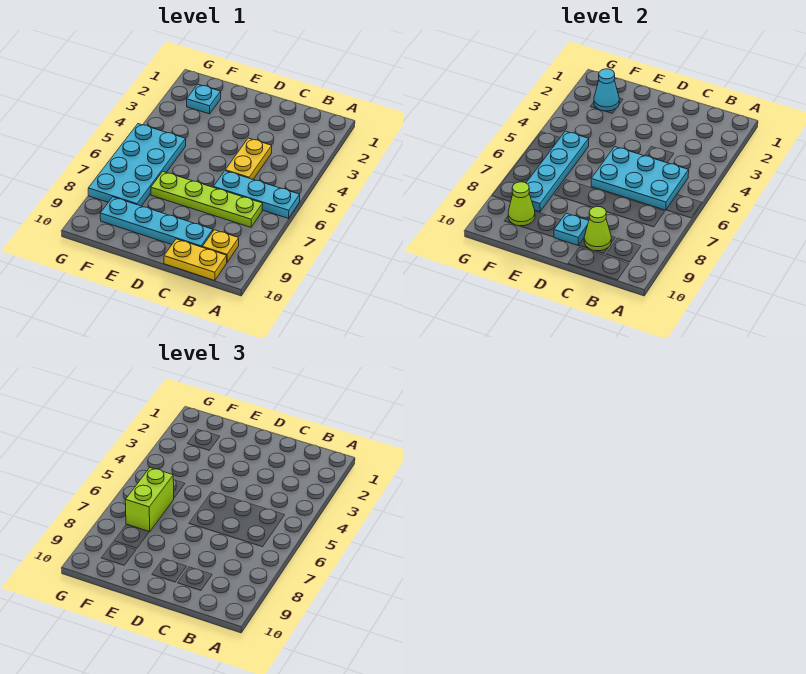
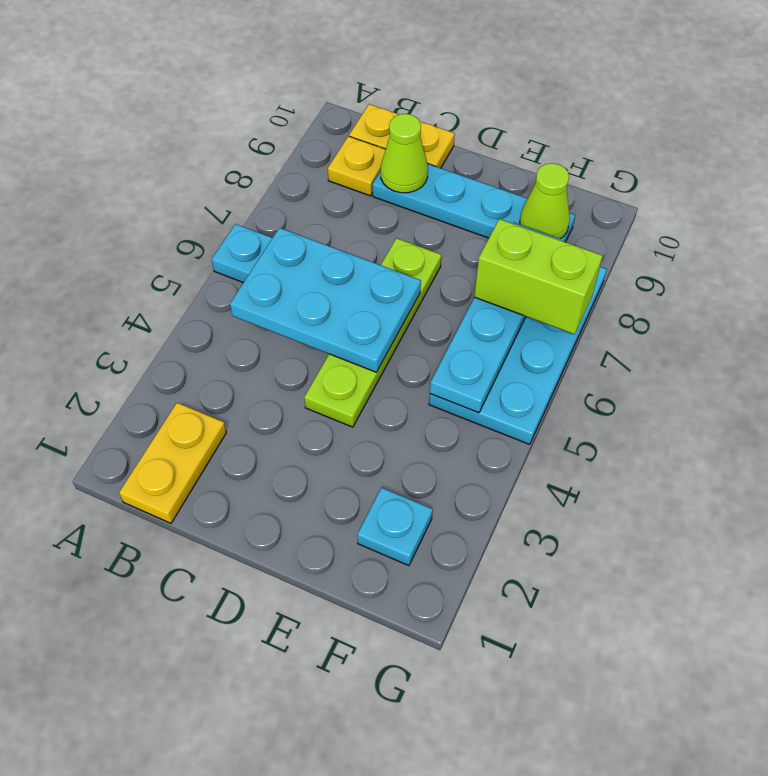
lime 1x4 plate [151,172,263,227] -> lime 1x4 plate turned to [304,238,441,427]
yellow 1x2 plate [225,138,272,179] -> yellow 1x2 plate moved to [119,403,226,523]
cyan 1x1 plate [554,213,589,245] -> none
cyan 1x1 cone [594,69,619,111] -> none
lime 1x2 brick [125,468,174,532] -> lime 1x2 brick turned to [474,219,603,334]

